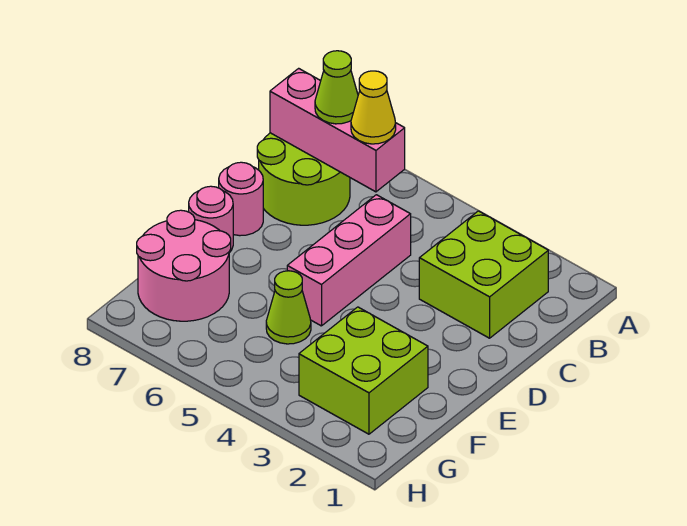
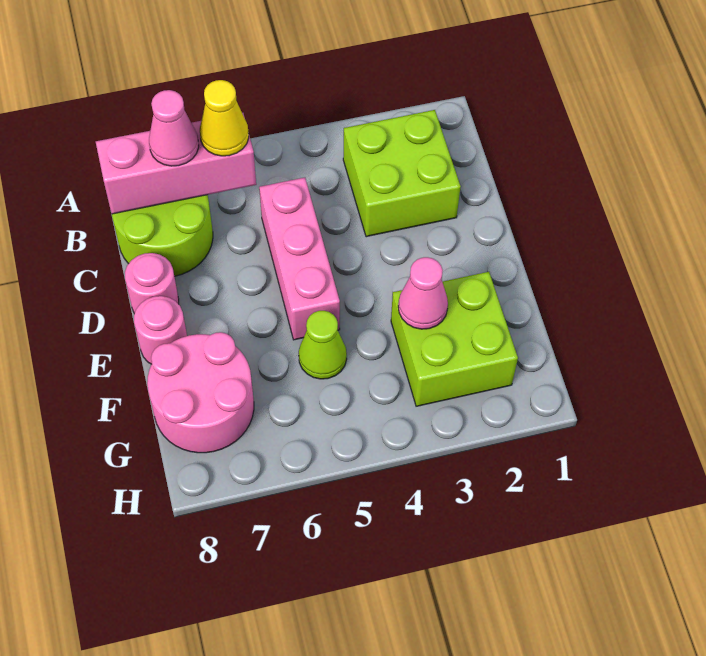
lime 1x1 cone [315,51,358,124] -> pink 1x1 cone [149,90,199,166]
none -> pink 1x1 cone [398,257,448,329]

